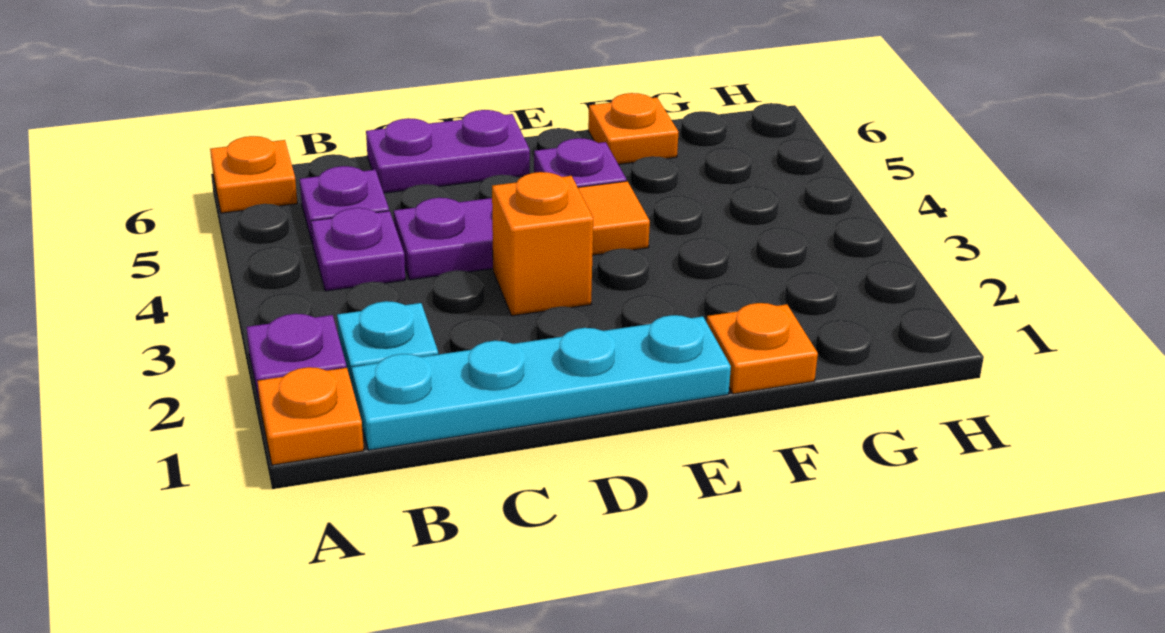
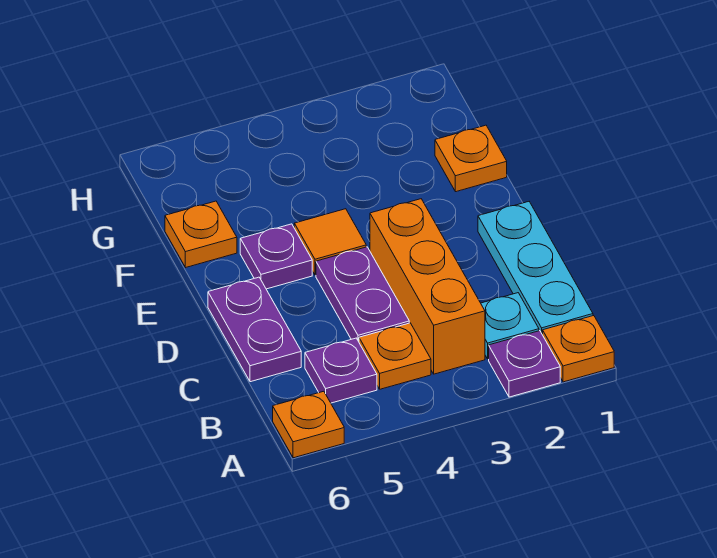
cyan 1x4 plate [352,315,731,450] -> cyan 1x3 plate [478,202,593,335]
purple 1x1 plate [311,208,405,291] -> orange 1x1 plate [359,323,431,389]
orange 1x1 brick [492,172,593,316] -> orange 1x3 brick [370,199,485,374]

